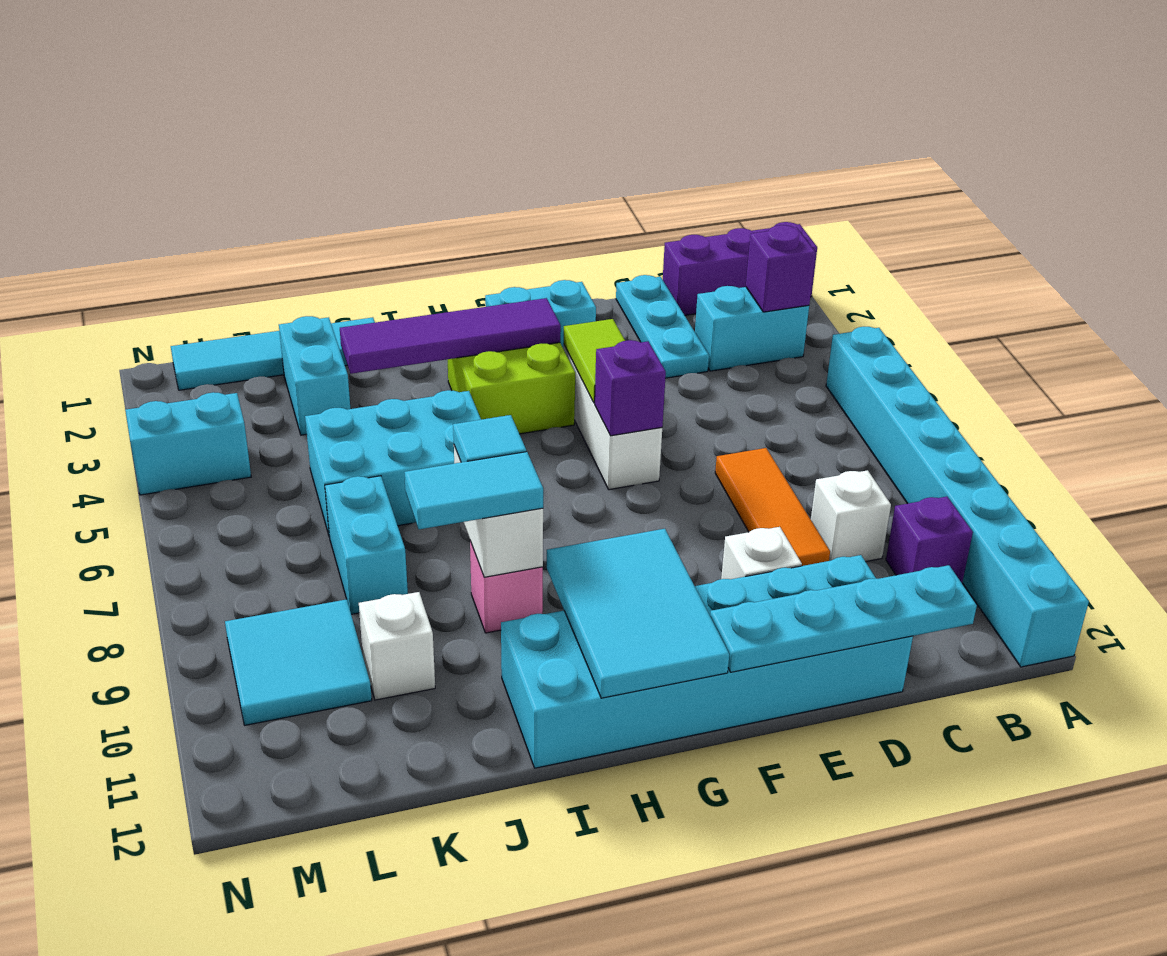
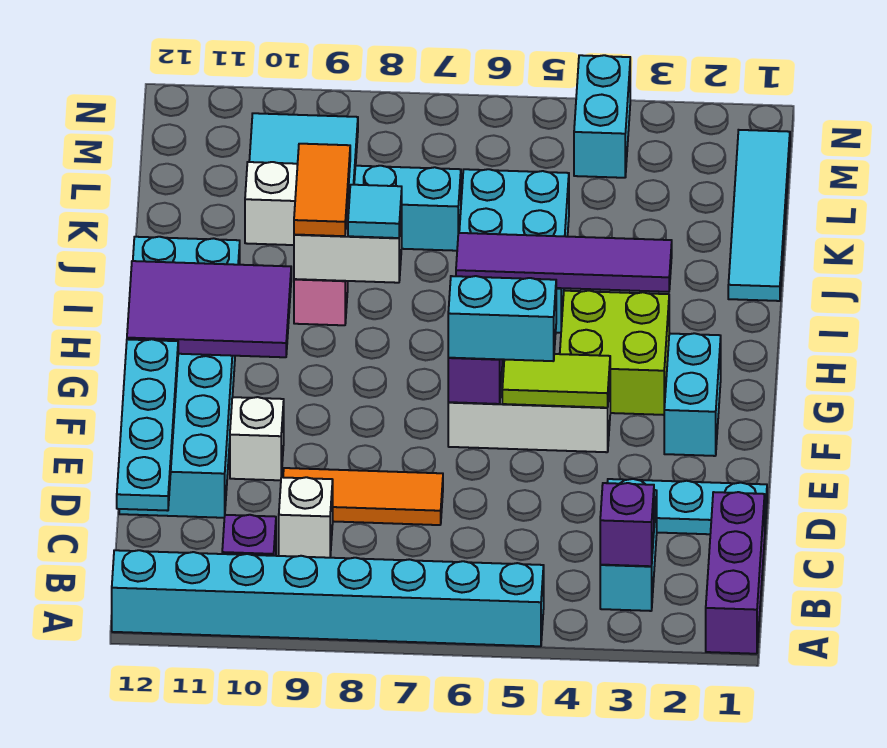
purple 1x4 tile [340,298,561,374] -> purple 1x4 tile turned to [456,233,672,292]
cyan 2x3 tile [547,529,729,698] -> purple 2x3 tile [127,261,291,357]
cyan 1x2 tile [405,452,543,529] -> orange 1x2 tile [294,144,350,236]
cyan 1x2 brick [279,316,350,435] -> cyan 1x2 brick moved to [448,276,556,361]

